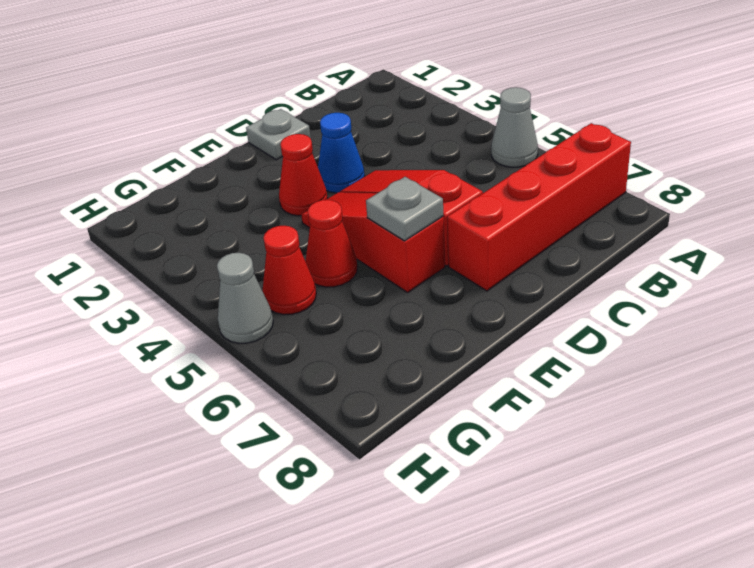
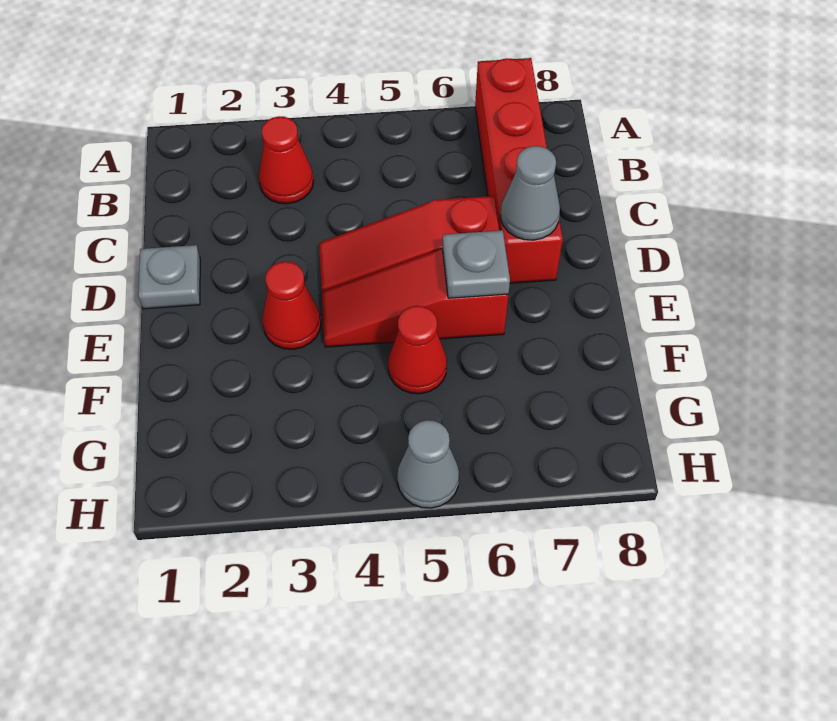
grey 1x1 cone [491,87,538,167] -> grey 1x1 cone moved to [501,146,560,240]
blue 1x1 cone [318,113,365,193] -> none
red 1x1 cone [262,226,316,315] -> red 1x1 cone moved to [259,117,314,204]

